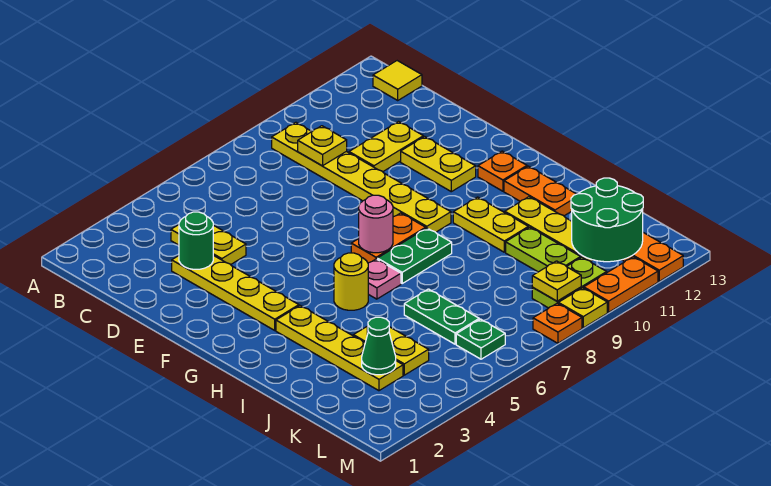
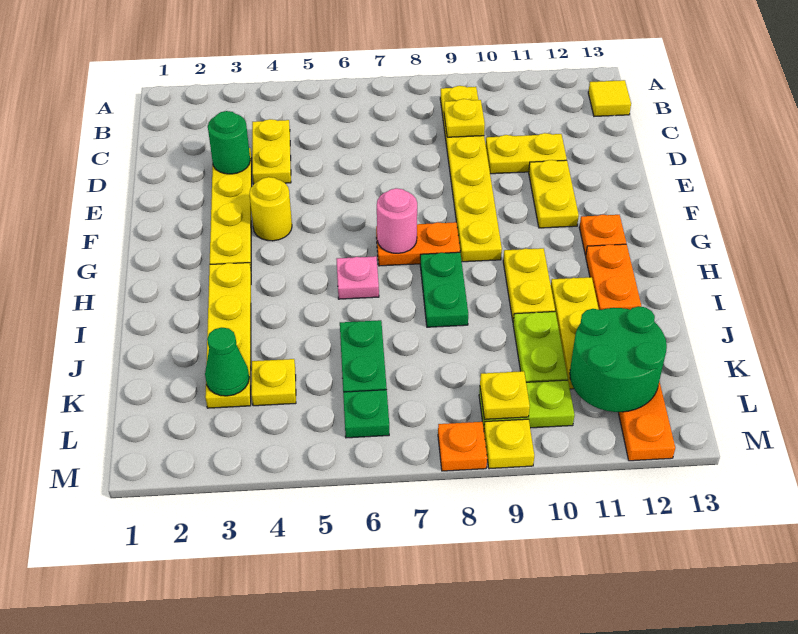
yellow 1x1 round brick [334,253,368,310] -> yellow 1x1 round brick moved to [249,177,292,241]
green 1x2 plate [377,228,452,283] -> green 1x2 plate turned to [420,252,468,327]
yellow 1x2 plate [353,326,429,375] -> yellow 1x1 plate [251,359,296,406]
orange 1x2 plate [584,257,658,312] -> none

